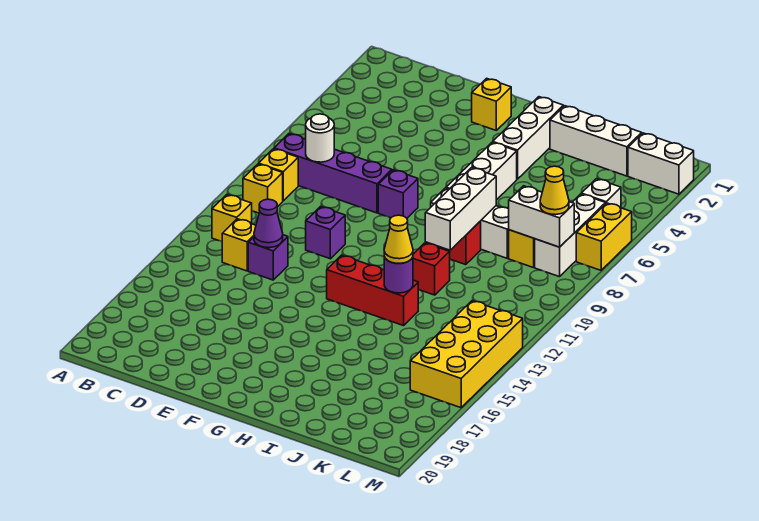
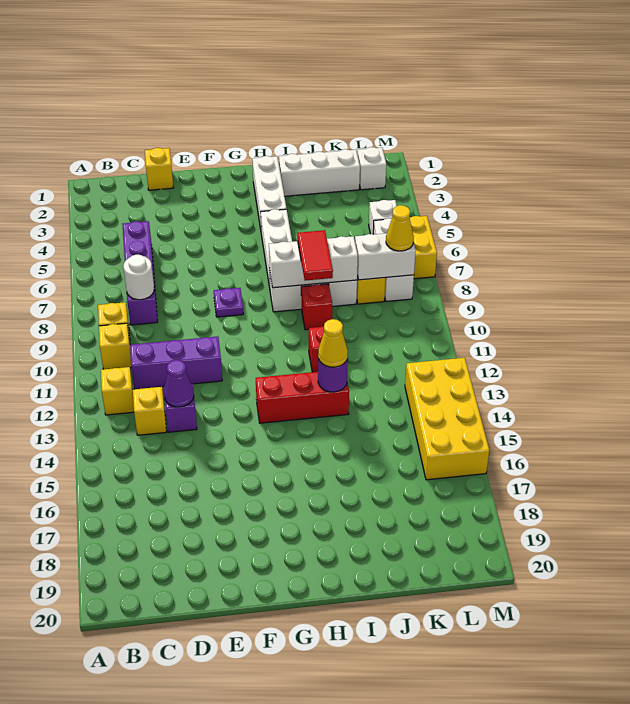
purple 1x4 brick [274,134,392,213] -> purple 1x4 brick turned to [123,221,158,325]
purple 1x1 brick [306,207,345,259] -> purple 1x3 brick [130,336,222,389]
yellow 1x1 brick [472,78,511,130] -> yellow 1x1 brick moved to [145,148,173,190]
purple 1x1 brick [378,170,418,218] -> purple 1x1 plate [214,288,243,317]
white 1x3 brick [425,168,496,250] -> white 1x3 brick turned to [269,236,358,288]
none -> red 1x2 tile [298,230,333,281]
white 1x2 brick [628,133,694,194] -> white 1x1 brick [357,147,386,190]

